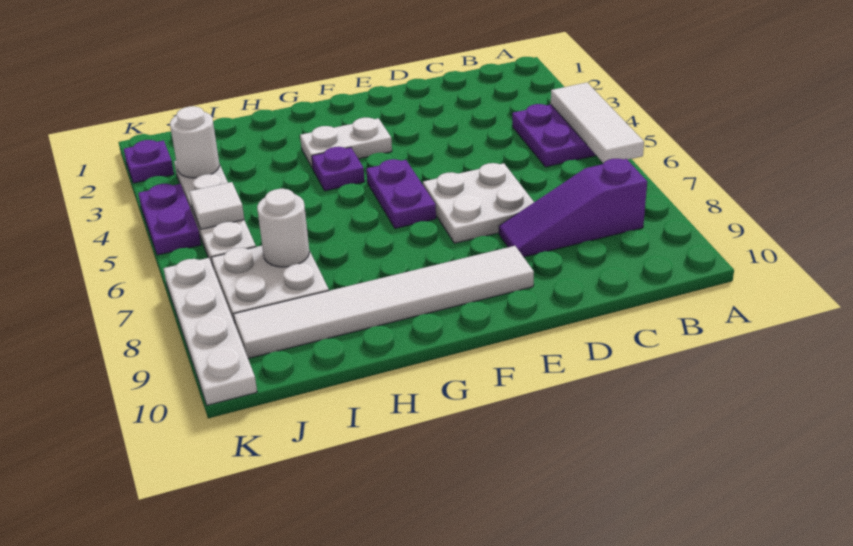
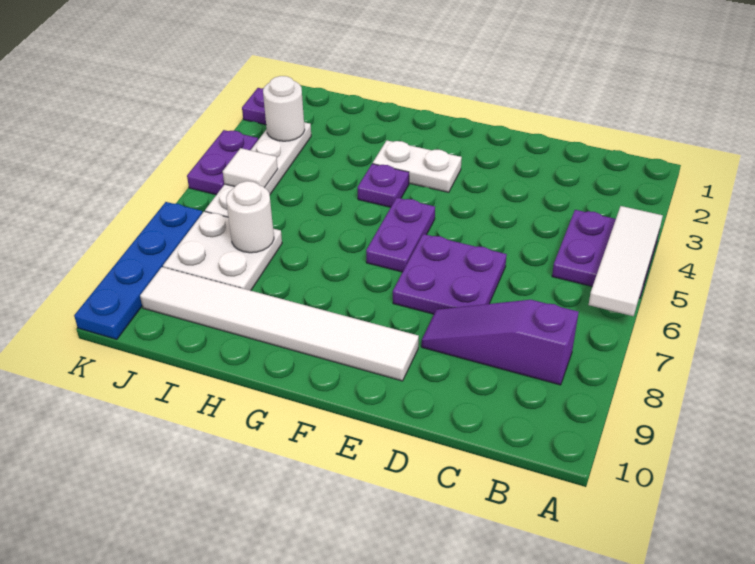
white 2x2 plate [423,163,534,243] -> purple 2x2 plate [393,234,507,314]
white 1x4 plate [163,258,257,405] -> blue 1x4 plate [74,202,202,339]

